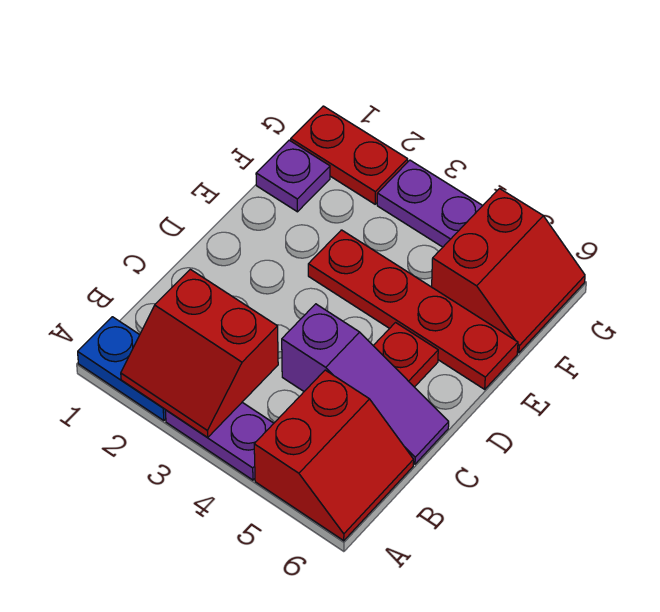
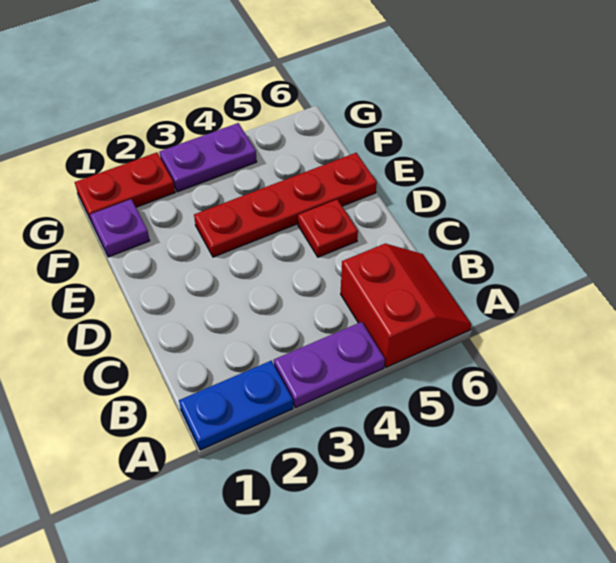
red 2x2 slope [121,269,278,438] -> none
purple 1x3 slope [282,304,449,464] -> none
red 2x2 slope [432,189,585,353] -> none

